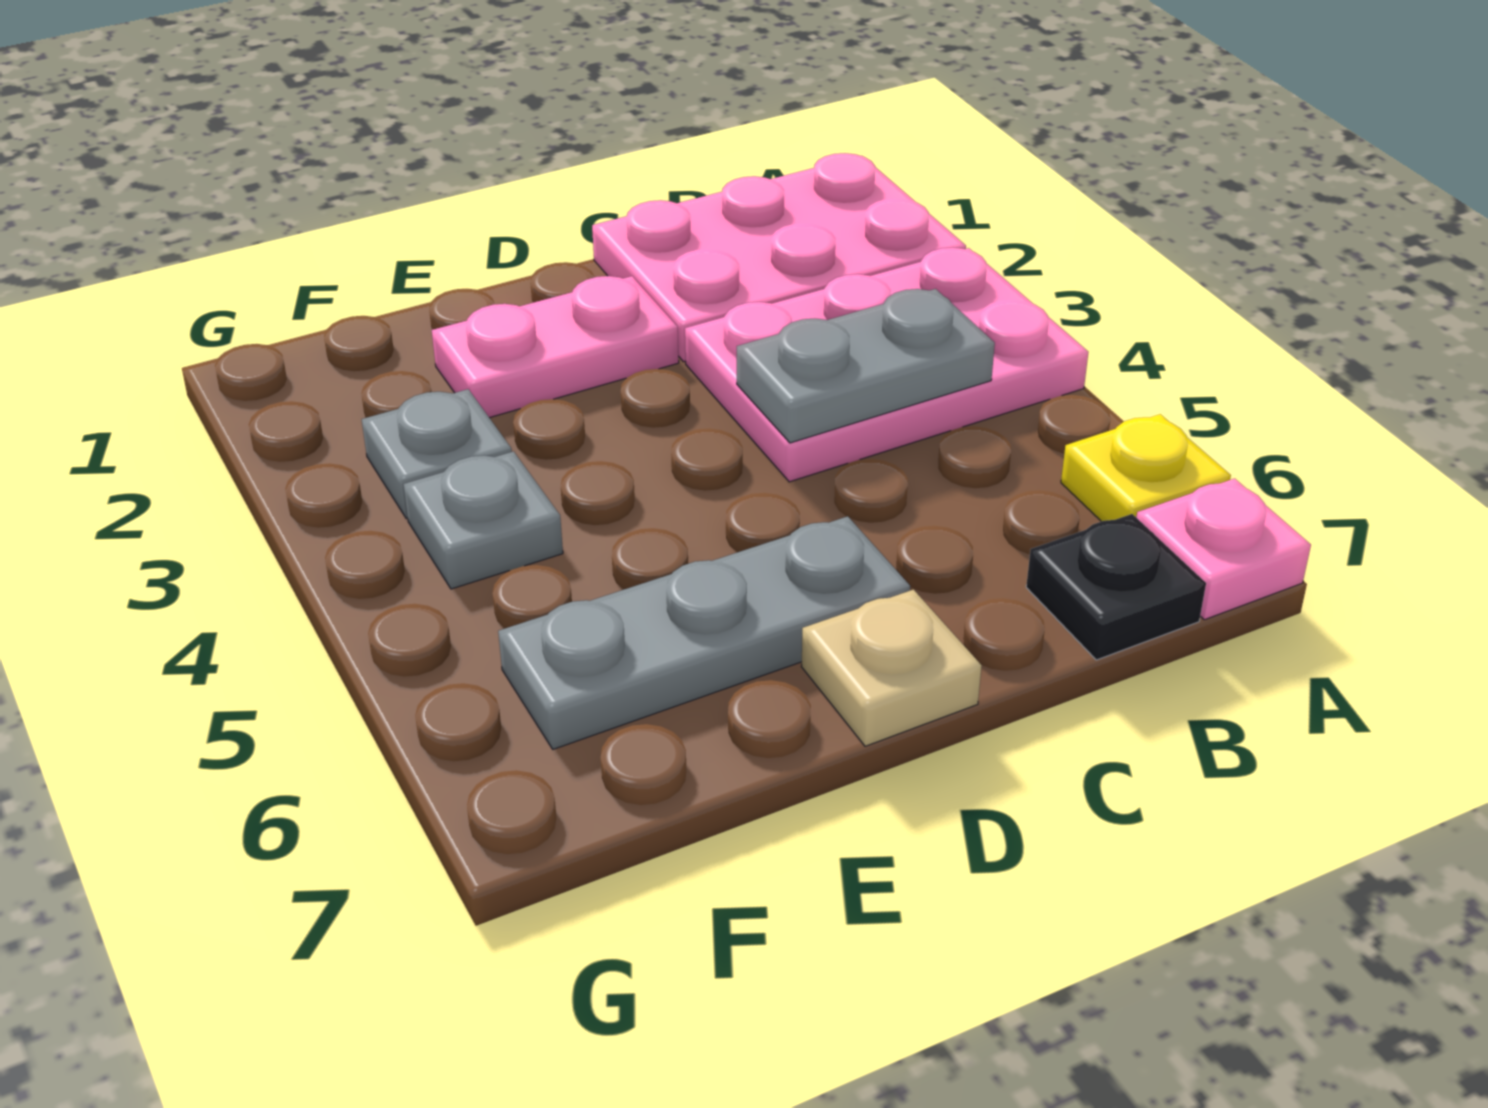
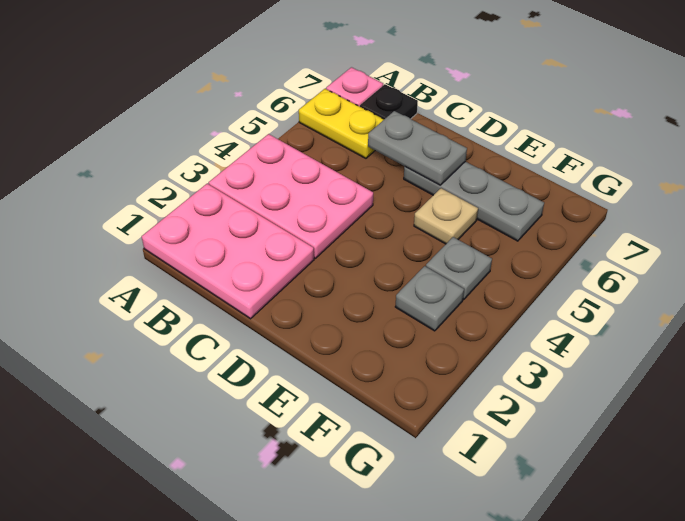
yellow 1x1 plate [1061,414,1231,521] -> yellow 1x2 plate [299,89,384,158]
grey 1x2 plate [737,289,995,443] -> grey 1x2 plate moved to [368,111,467,185]
pink 1x2 plate [432,276,679,418] -> none
tan 1x1 plate [801,590,982,746] -> tan 1x1 plate moved to [414,188,478,244]

